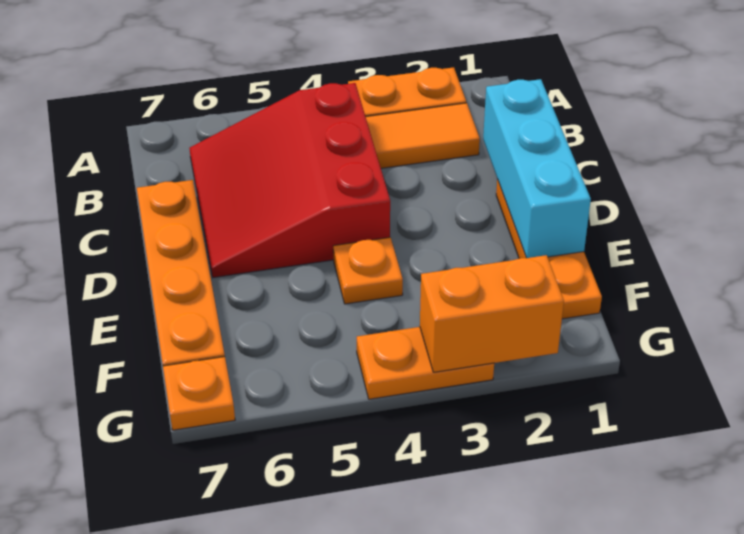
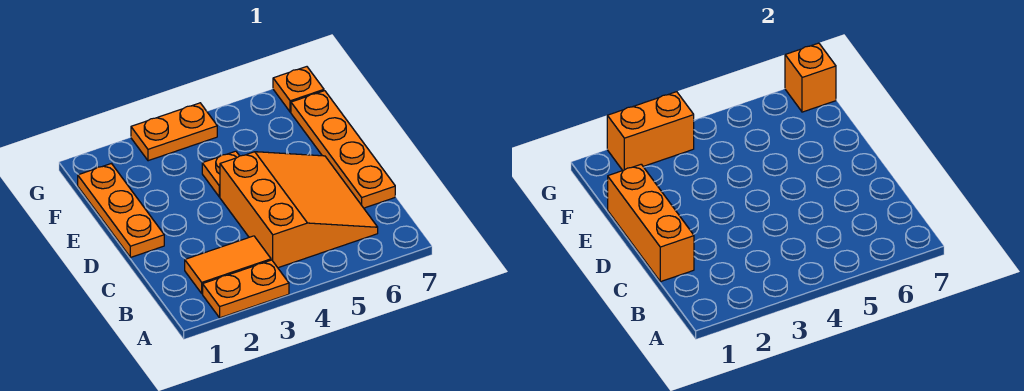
red 3x3 slope [189,83,390,278] -> orange 3x3 slope [220,152,378,268]
cyan 1x3 brick [483,79,591,258] -> orange 1x3 brick [608,164,694,282]
none -> orange 1x1 brick [785,43,836,112]

